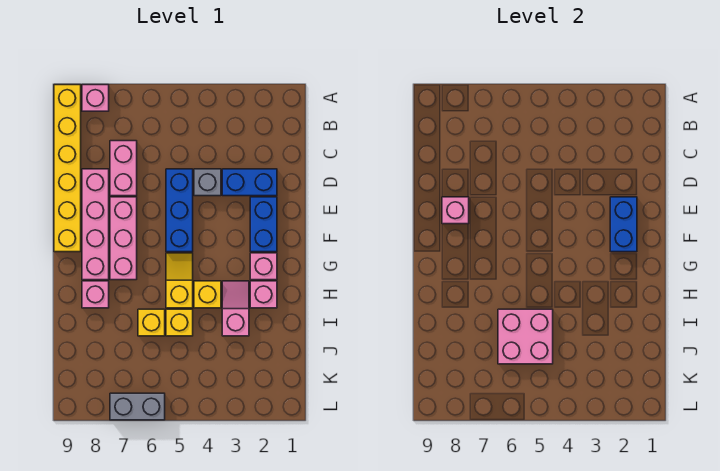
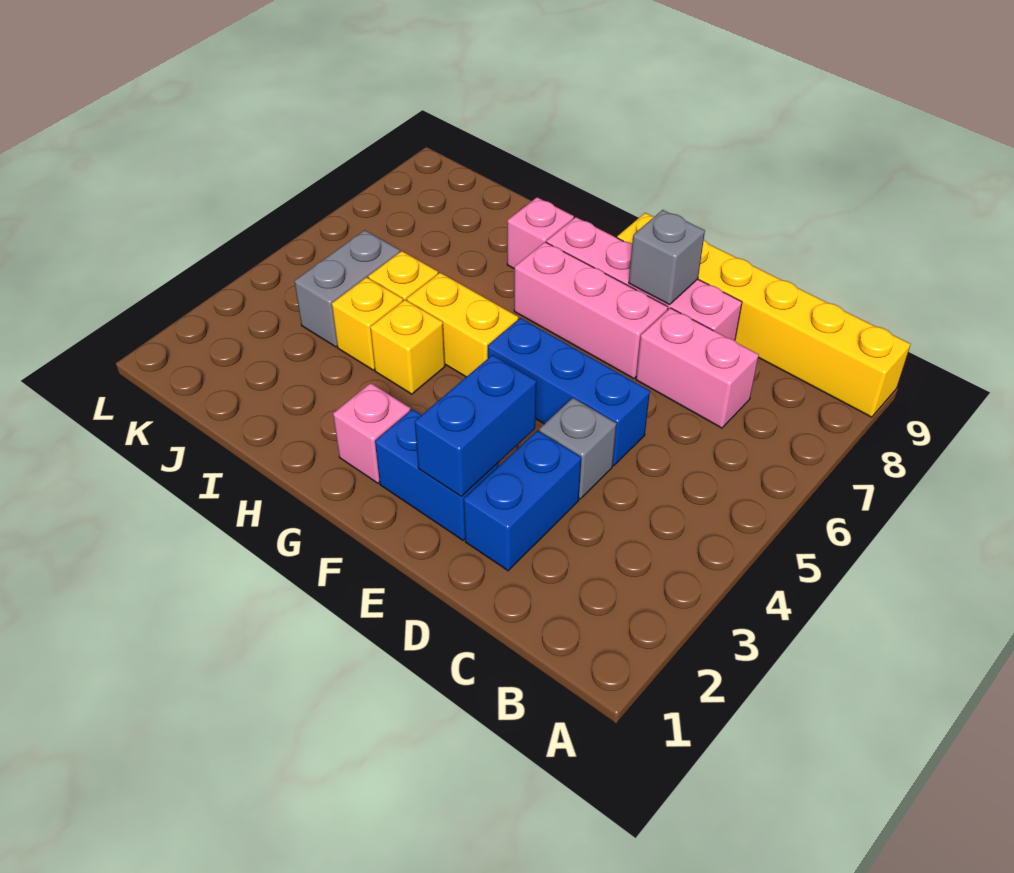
pink 1x1 brick [82,85,109,111] -> none
blue 1x2 brick [610,197,637,252] -> blue 1x2 brick turned to [415,355,536,497]
pink 1x1 brick [442,197,469,224] -> grey 1x1 brick [629,210,705,305]
yellow 1x2 slope [166,253,193,308] -> yellow 1x2 brick [407,273,518,377]
pink 1x1 brick [250,281,277,308] -> none
pink 1x2 slope [222,281,249,336] -> none
pink 2x2 brick [498,309,553,364] -> none
yellow 1x1 brick [138,309,165,336] -> yellow 1x1 brick moved to [332,277,403,370]
grey 1x2 brick [110,393,165,420] -> grey 1x2 brick moved to [294,230,400,347]

